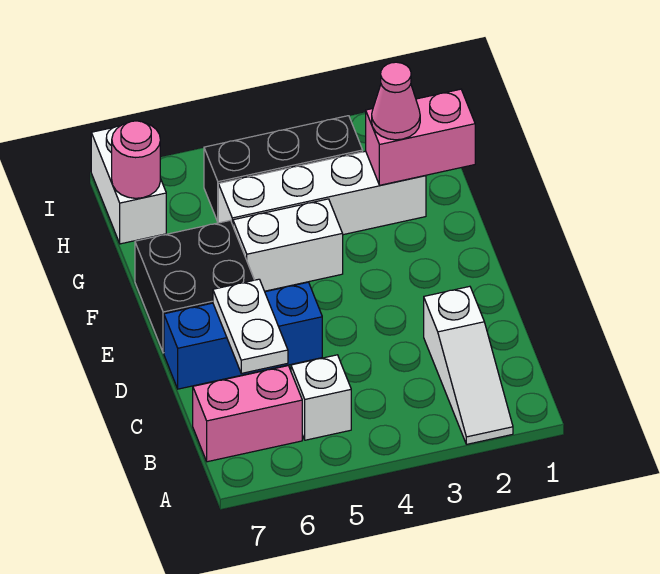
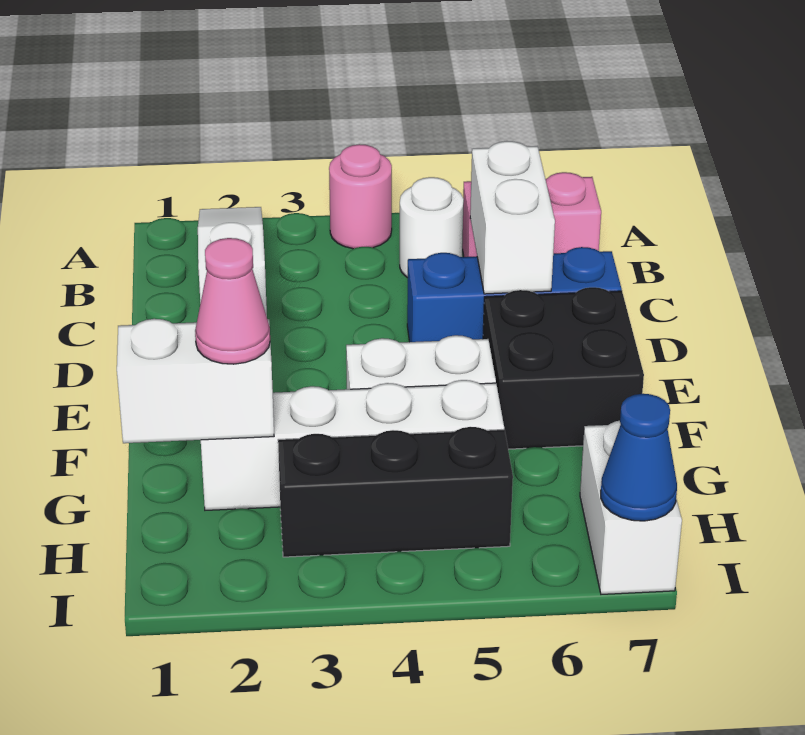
white 1x1 brick [291,355,351,440] -> white 1x1 round brick [400,177,464,278]
white 1x2 plate [213,279,288,373] -> white 1x2 brick [470,141,555,294]
pink 1x2 brick [366,89,475,185] -> white 1x2 brick [117,319,274,443]
pink 1x1 round brick [112,121,160,198] -> pink 1x1 round brick moved to [329,144,392,249]
none -> blue 1x1 cone [601,394,677,521]

